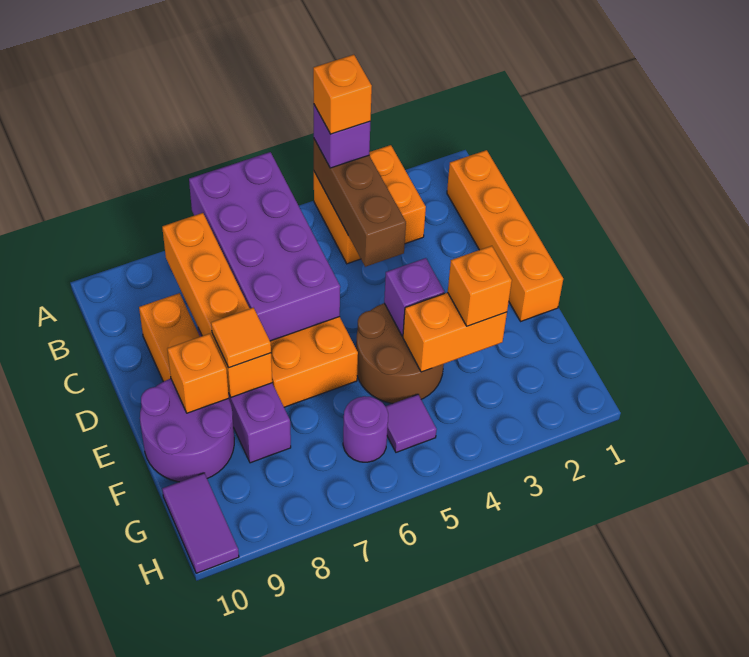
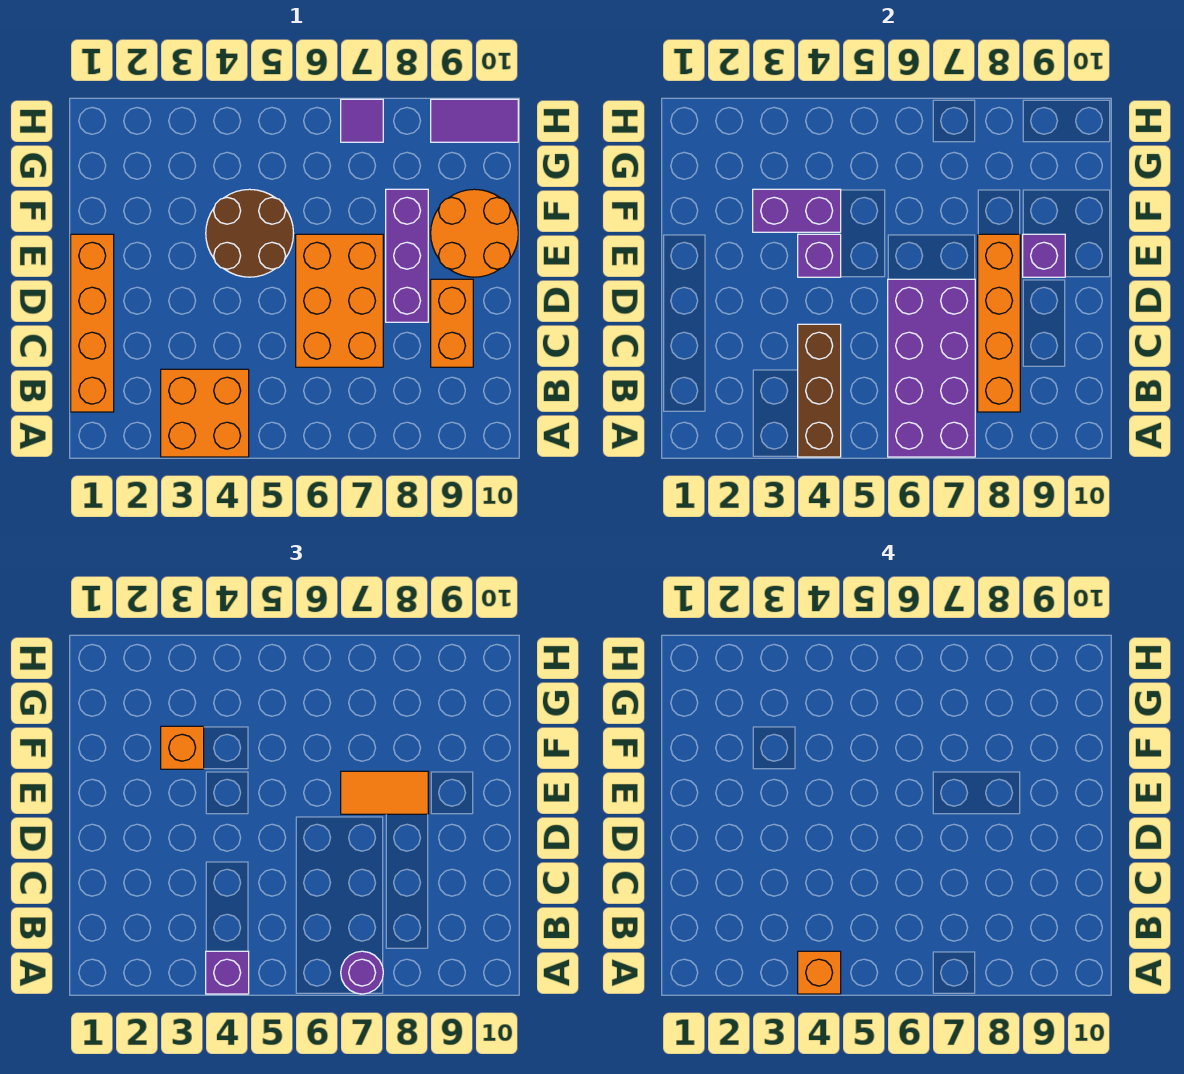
orange 1x1 tile [211,308,271,368] -> orange 1x2 tile [341,771,428,814]
purple 2x2 round brick [140,379,234,482] -> orange 2x2 round brick [431,189,518,277]
orange 1x1 brick [167,334,229,413] -> purple 1x1 brick [1023,234,1065,277]
orange 1x2 brick [403,292,507,372] -> purple 1x2 brick [753,189,841,232]
purple 1x1 tile [385,394,437,452] -> purple 1x1 tile moved to [341,99,383,142]
purple 1x1 round brick [343,396,388,462] -> purple 1x1 round brick moved to [341,951,383,994]
purple 1x2 tile [162,473,239,573] -> purple 1x2 tile turned to [431,99,518,142]

